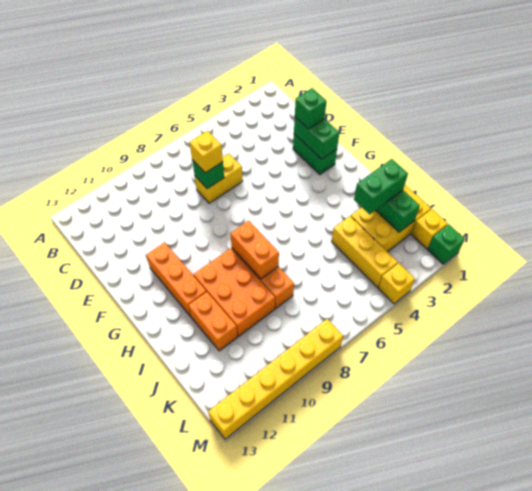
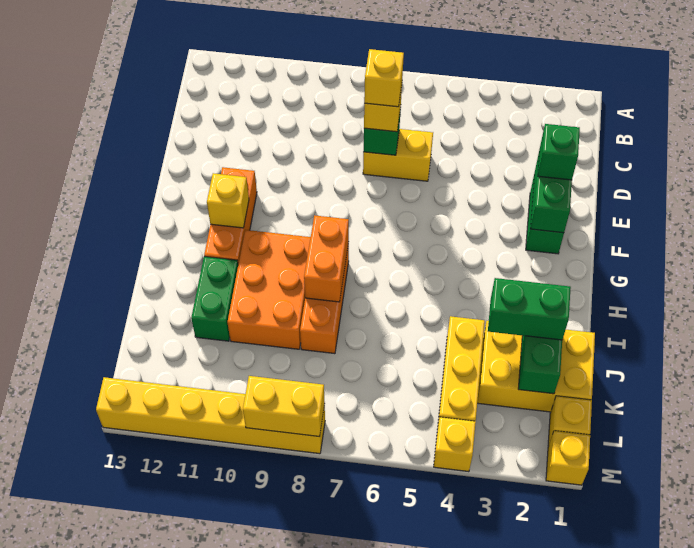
none -> yellow 1x1 brick [364,49,404,107]
none -> yellow 1x1 brick [207,173,249,228]
orange 1x2 brick [188,292,238,351] -> green 1x2 brick [191,256,238,341]
green 1x1 brick [428,224,465,264] -> yellow 1x1 brick [546,431,590,485]
none -> yellow 1x2 brick [243,376,325,437]

